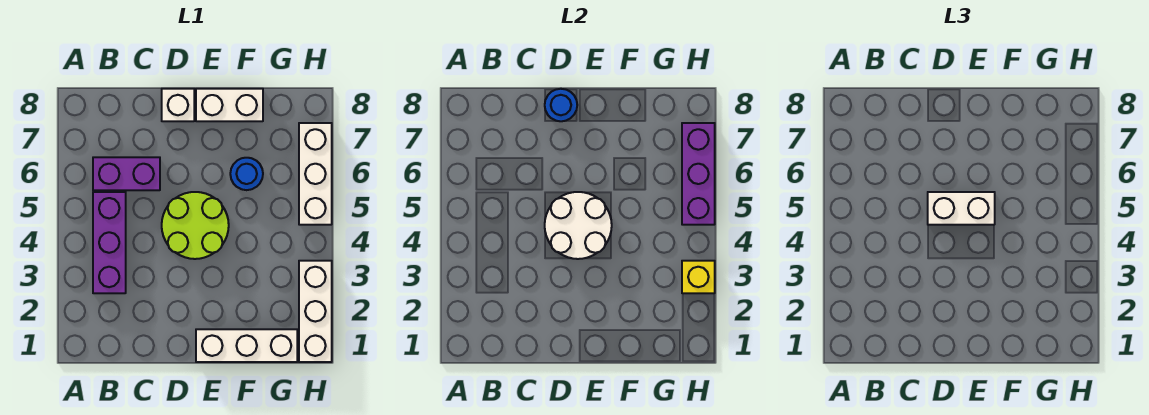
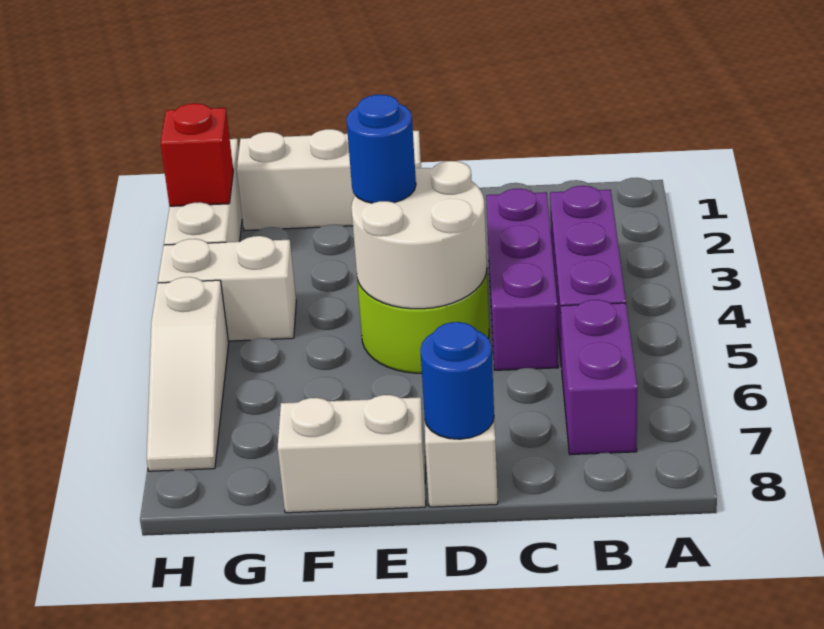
purple 1x2 brick [93,157,160,190] -> purple 1x2 brick turned to [561,300,637,455]
white 1x2 brick [928,192,995,225] -> white 1x2 brick moved to [158,236,296,341]
blue 1x1 round brick [230,158,263,190] -> blue 1x1 round brick moved to [346,95,416,203]
none -> red 1x1 brick [160,103,233,206]
yellow 1x1 brick [682,261,715,293] -> none
white 1x3 brick [299,123,332,225] -> white 1x3 slope [147,277,229,471]
purple 1x3 brick [682,123,715,225] -> purple 1x3 brick moved to [486,189,558,370]

